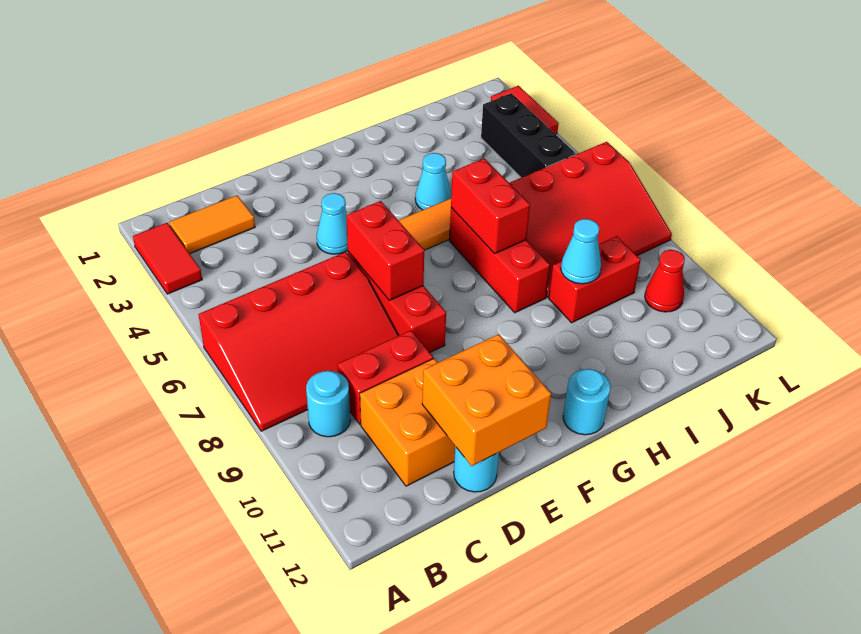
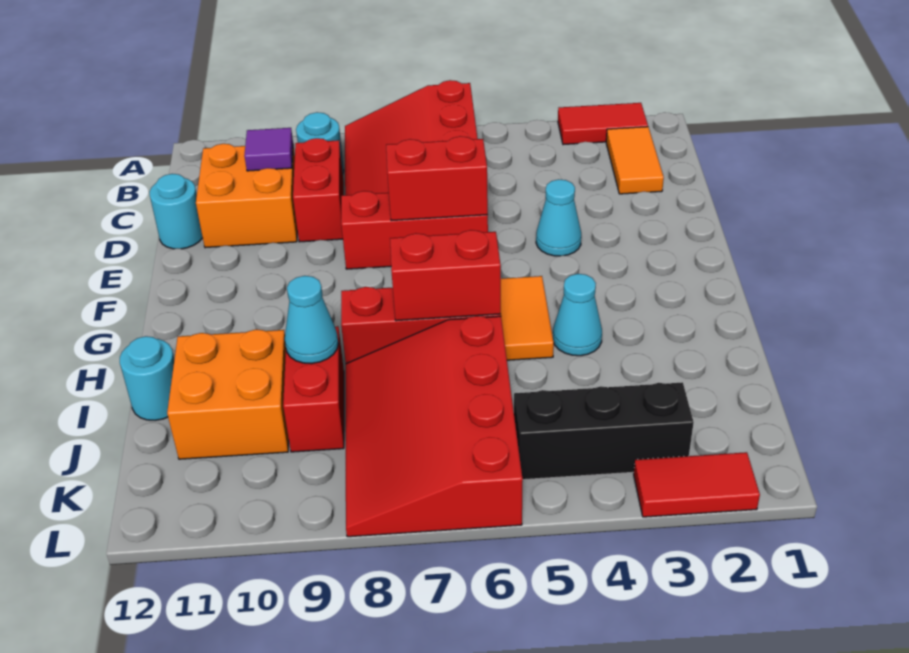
none -> purple 1x1 tile [244,128,293,171]
orange 2x2 brick [422,334,551,466] -> orange 2x2 brick moved to [167,329,289,459]
cyan 1x1 round brick [563,369,611,435] -> cyan 1x1 round brick moved to [120,336,174,420]
red 1x1 cone [645,250,685,312] -> none

